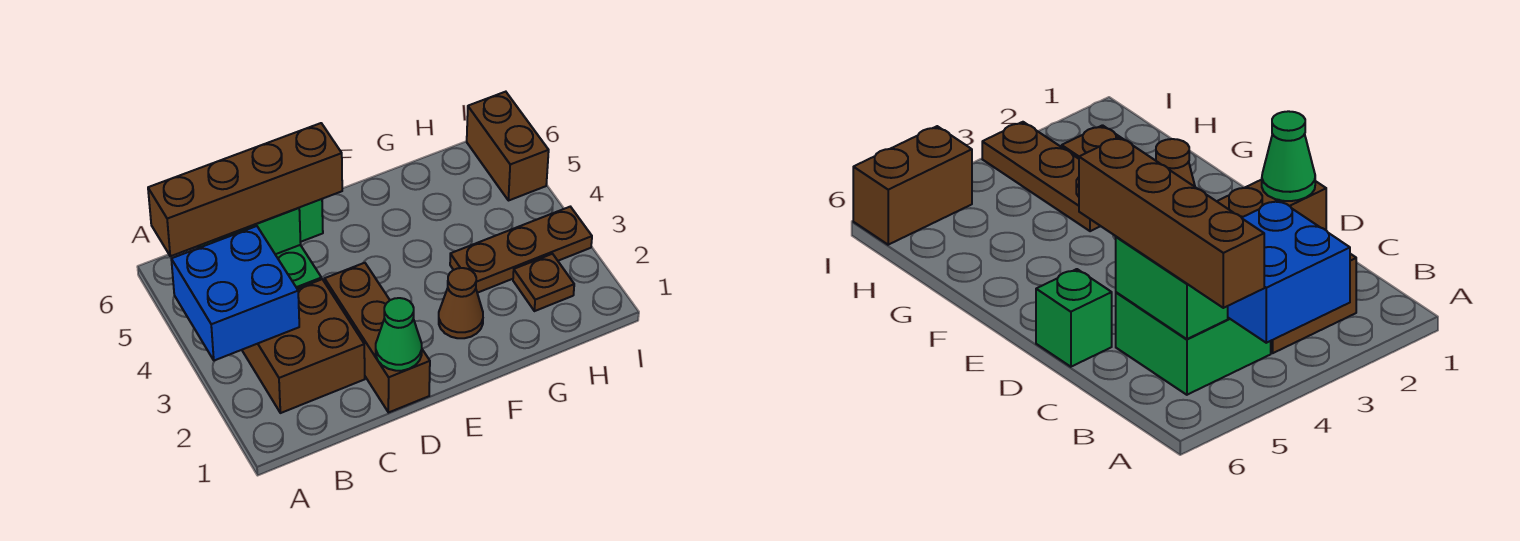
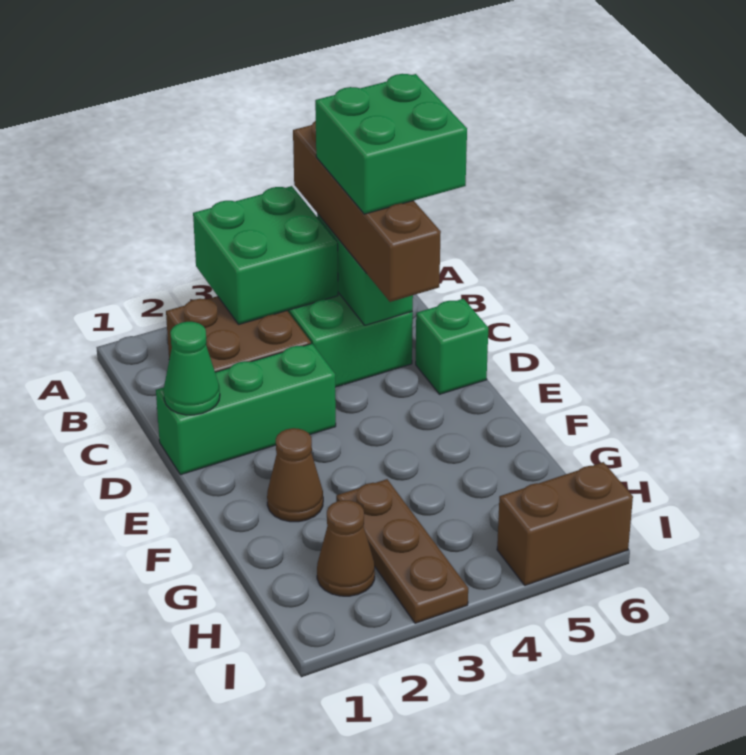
blue 2x2 brick [171,226,299,361] -> green 2x2 brick [193,186,338,325]
none -> green 2x2 brick [315,74,467,214]
brown 1x3 brick [325,263,430,413] -> green 1x3 brick [156,344,336,475]
brown 1x1 plate [513,254,574,311] -> brown 1x1 cone [317,500,375,596]

